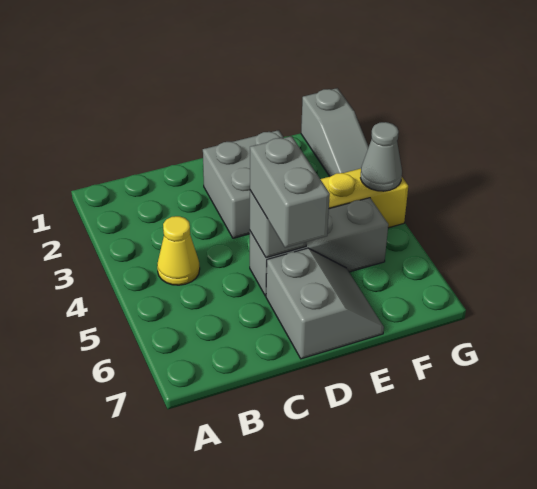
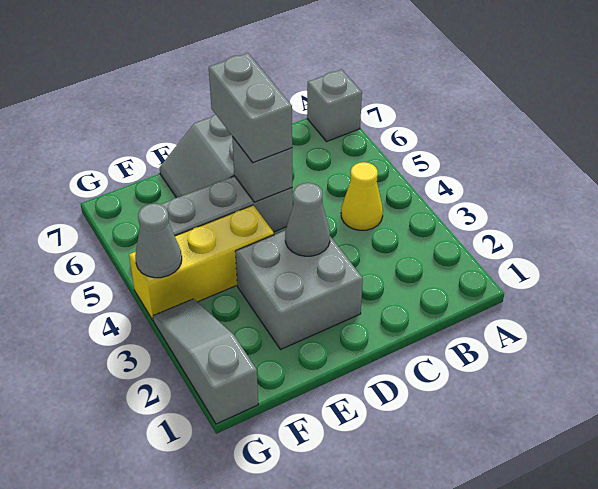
none -> grey 1x1 brick [307,70,362,141]
none -> grey 1x1 cone [285,183,330,256]

